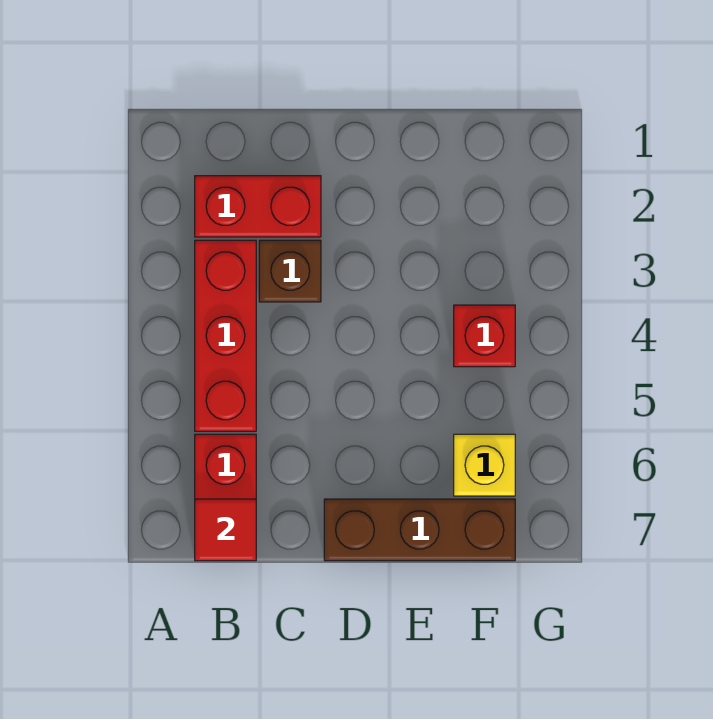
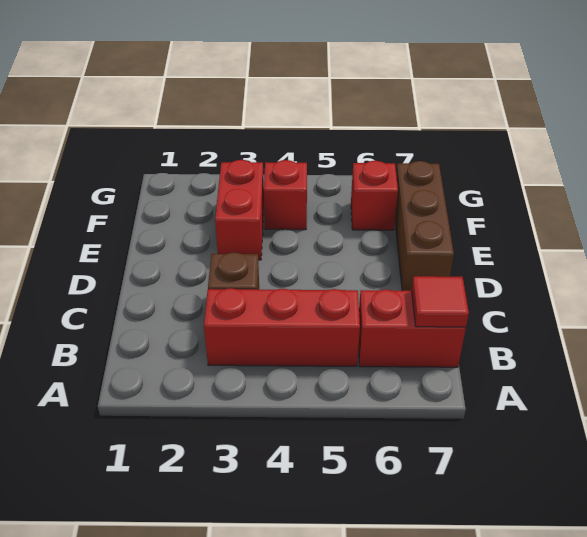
red 1x2 brick [195,176,321,237] -> red 1x2 brick moved to [215,160,264,260]
yellow 1x1 brick [454,434,515,496] -> red 1x1 brick [351,161,398,230]

